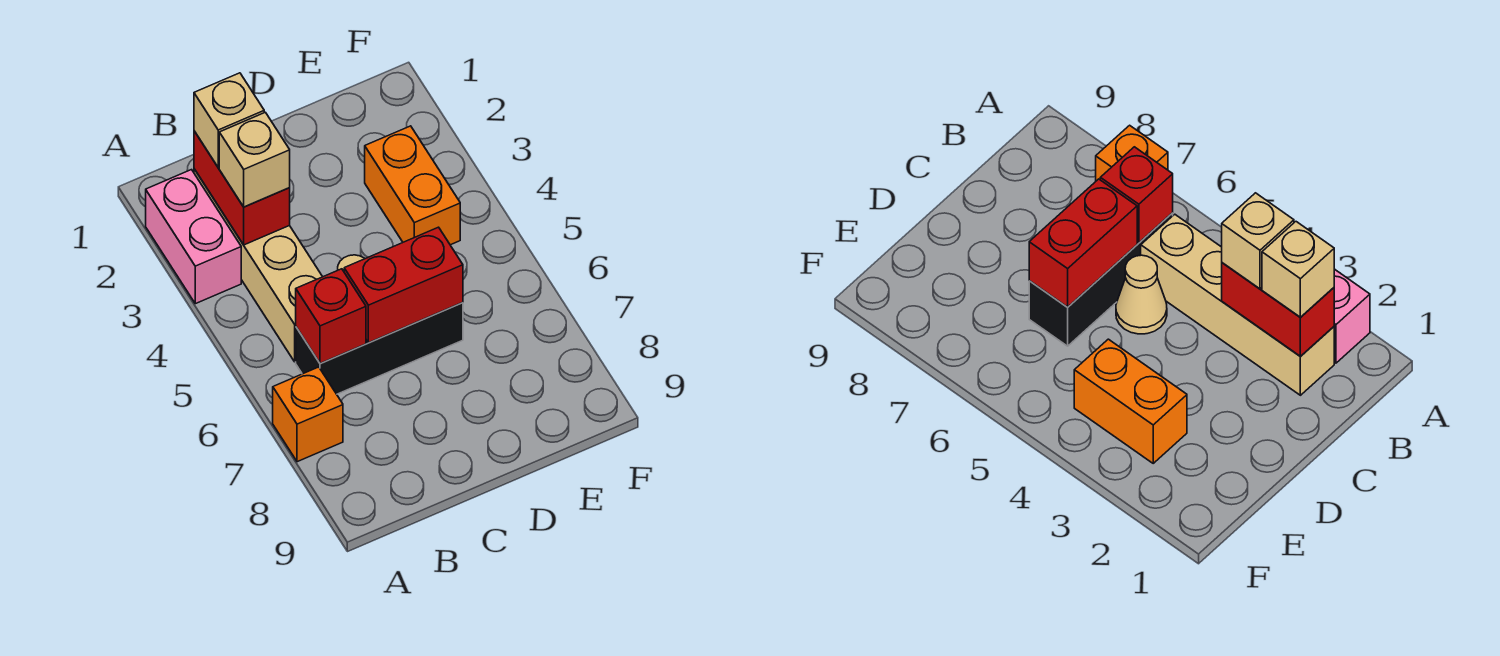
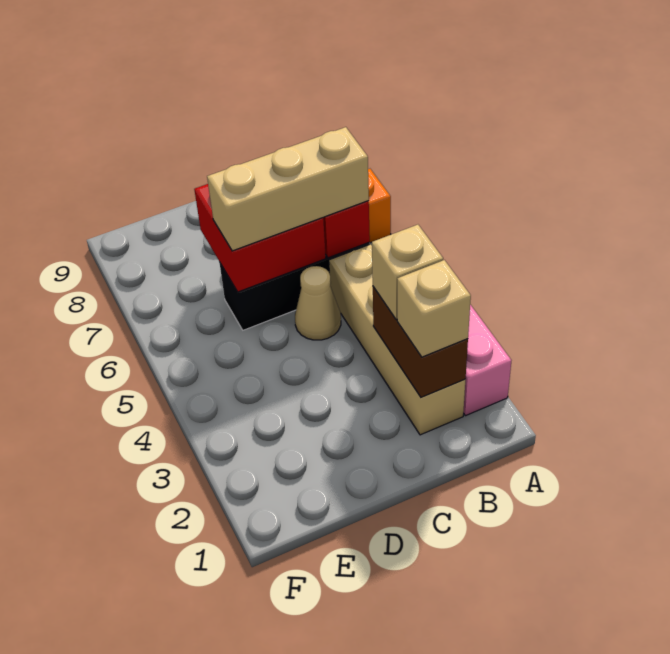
red 1x2 brick [194,131,290,245] -> brown 1x2 brick [373,287,468,397]
none -> tan 1x3 brick [207,127,369,251]
red 1x2 brick [344,227,463,343] -> red 2x2 brick [194,184,326,292]
orange 1x2 brick [365,126,460,245] -> none

